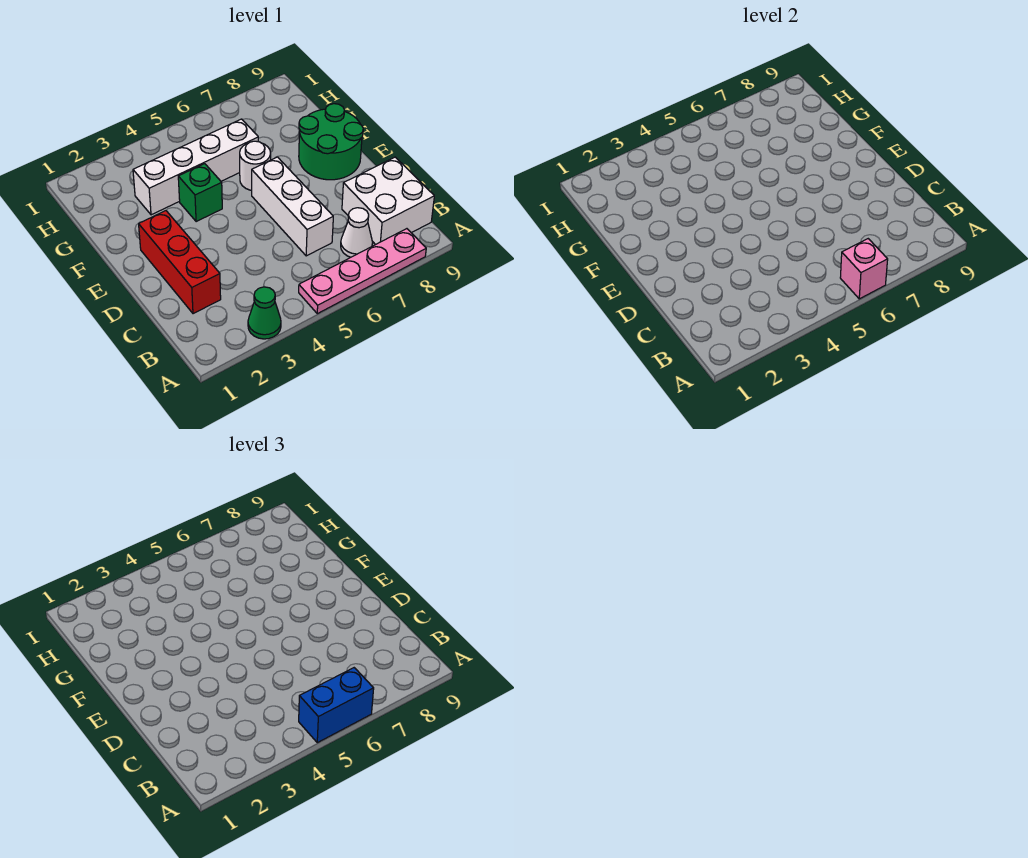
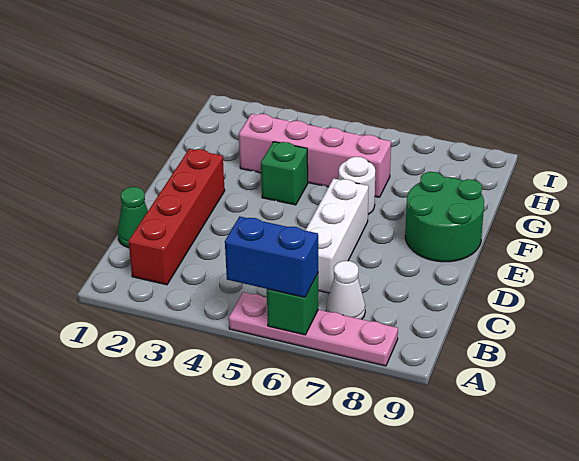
green 1x1 cone [248,287,281,339] -> green 1x1 cone moved to [118,187,148,248]
pink 1x1 brick [840,239,888,299] -> green 1x1 brick [267,273,318,335]
white 2x2 brick [342,157,434,245] -> none
red 1x3 brick [139,211,221,314] -> red 1x4 brick [129,149,225,285]
white 1x4 brick [133,119,258,215] -> pink 1x4 brick [239,114,391,197]

